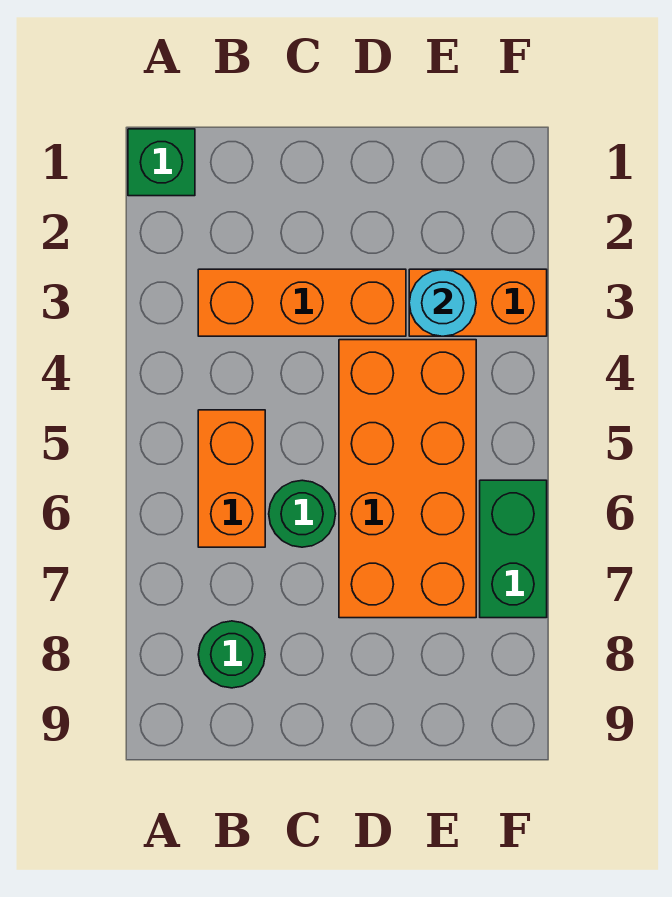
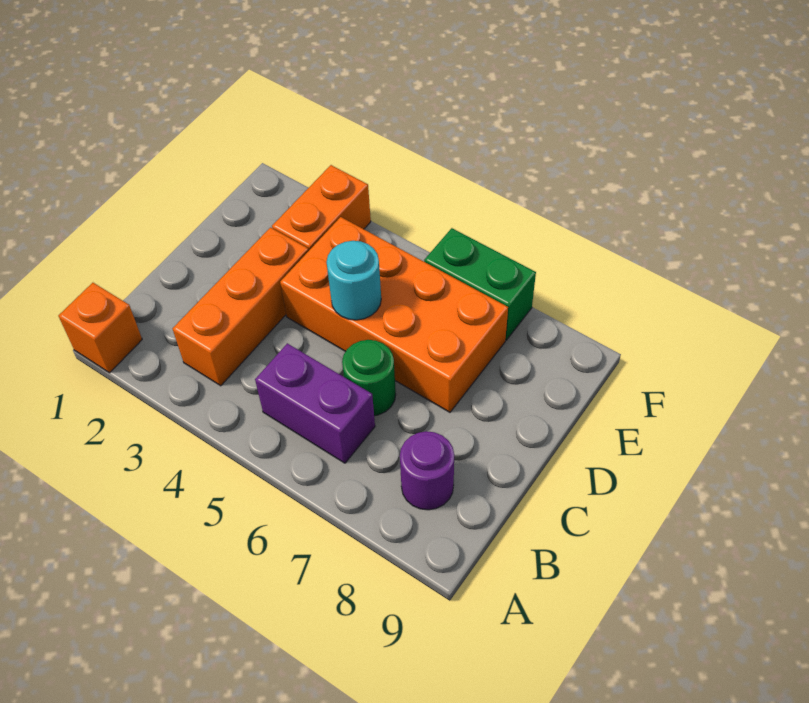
green 1x1 brick [128,129,195,196] -> orange 1x1 brick [58,283,142,373]
orange 1x2 brick [198,410,265,547] -> purple 1x2 brick [255,343,375,463]
green 1x1 round brick [198,621,265,688] -> purple 1x1 round brick [400,431,454,510]
cyan 1x1 round brick [409,269,476,336] -> cyan 1x1 round brick moved to [327,241,381,320]

